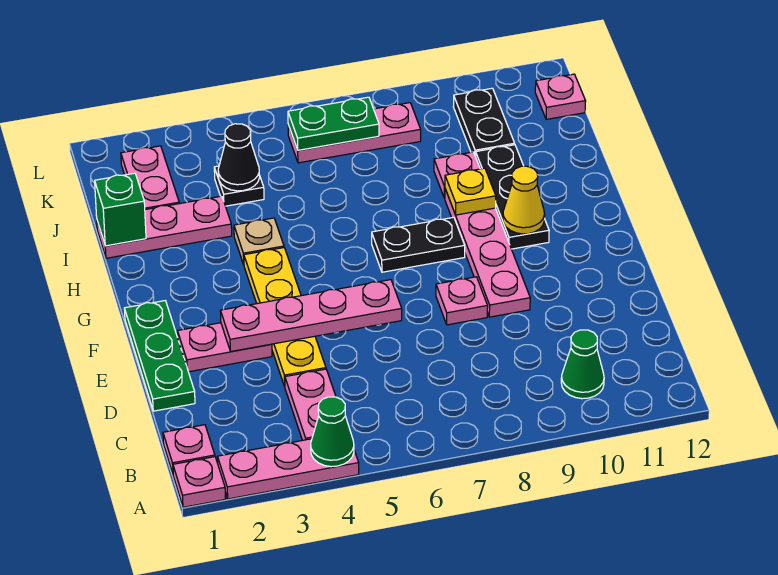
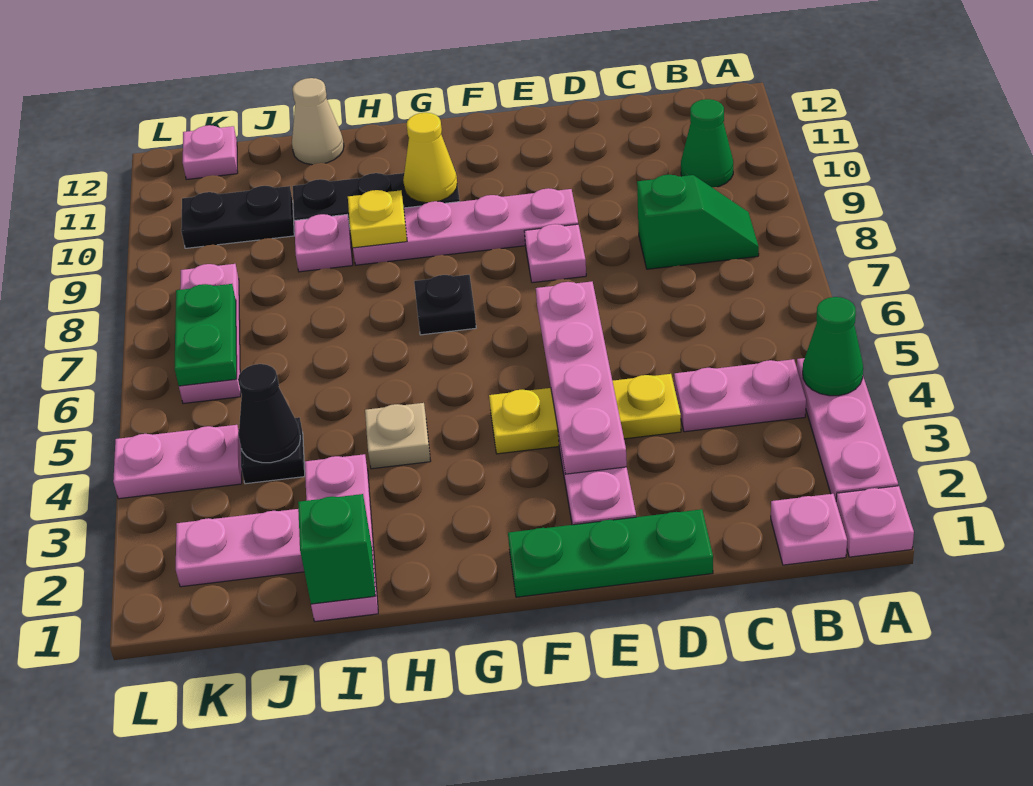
none -> green 1x2 slope [637,175,759,269]
yellow 1x4 plate [244,248,326,387] -> yellow 1x3 plate [489,374,681,454]
black 1x2 plate [372,217,465,272] -> black 1x1 plate [414,275,476,335]
none -> tan 1x1 cone [292,78,344,165]
none -> pink 1x2 plate [113,425,242,499]

